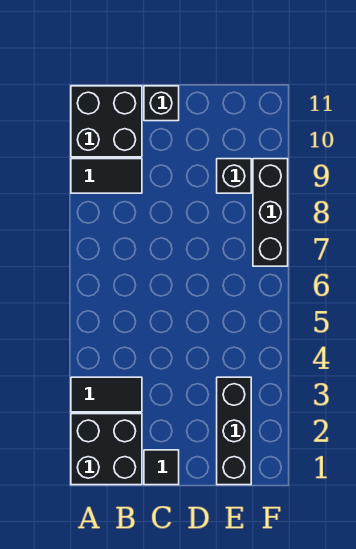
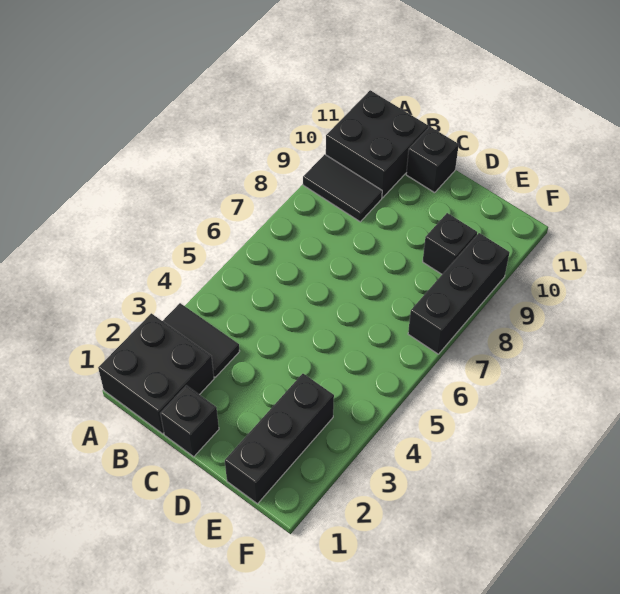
black 1x1 tile [144,450,179,485] -> black 1x1 brick [160,385,219,457]

